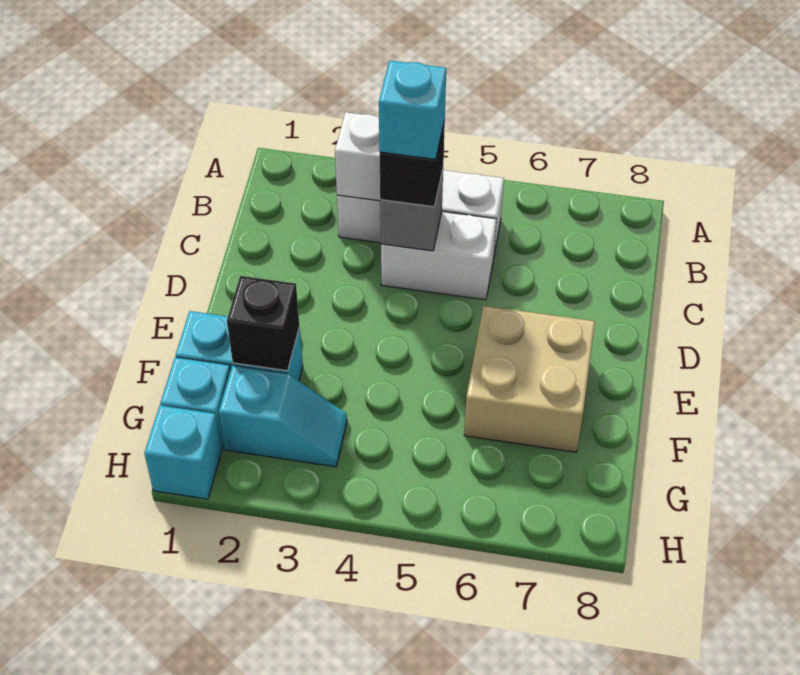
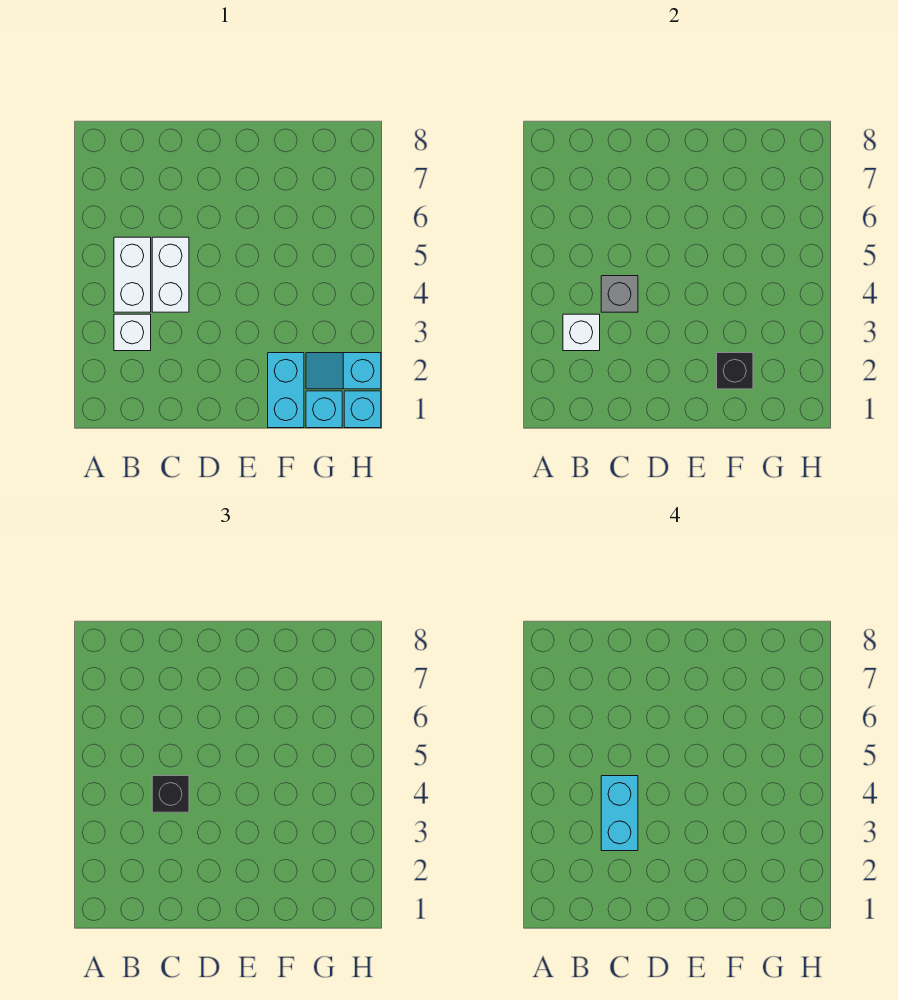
cyan 1x1 brick [379,61,446,159] -> cyan 1x2 brick [601,776,638,851]
tan 2x2 brick [464,306,595,452] -> none
cyan 1x2 slope [219,366,347,467] -> cyan 1x2 slope turned to [306,353,381,389]

